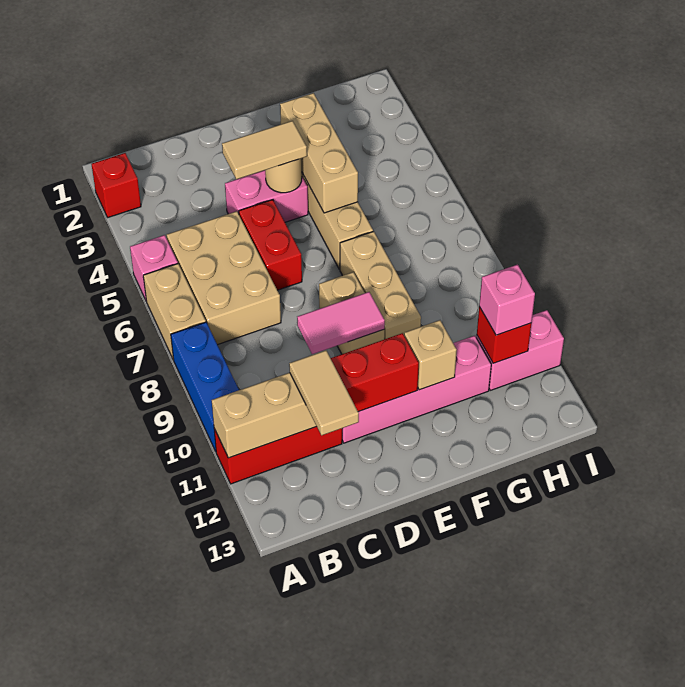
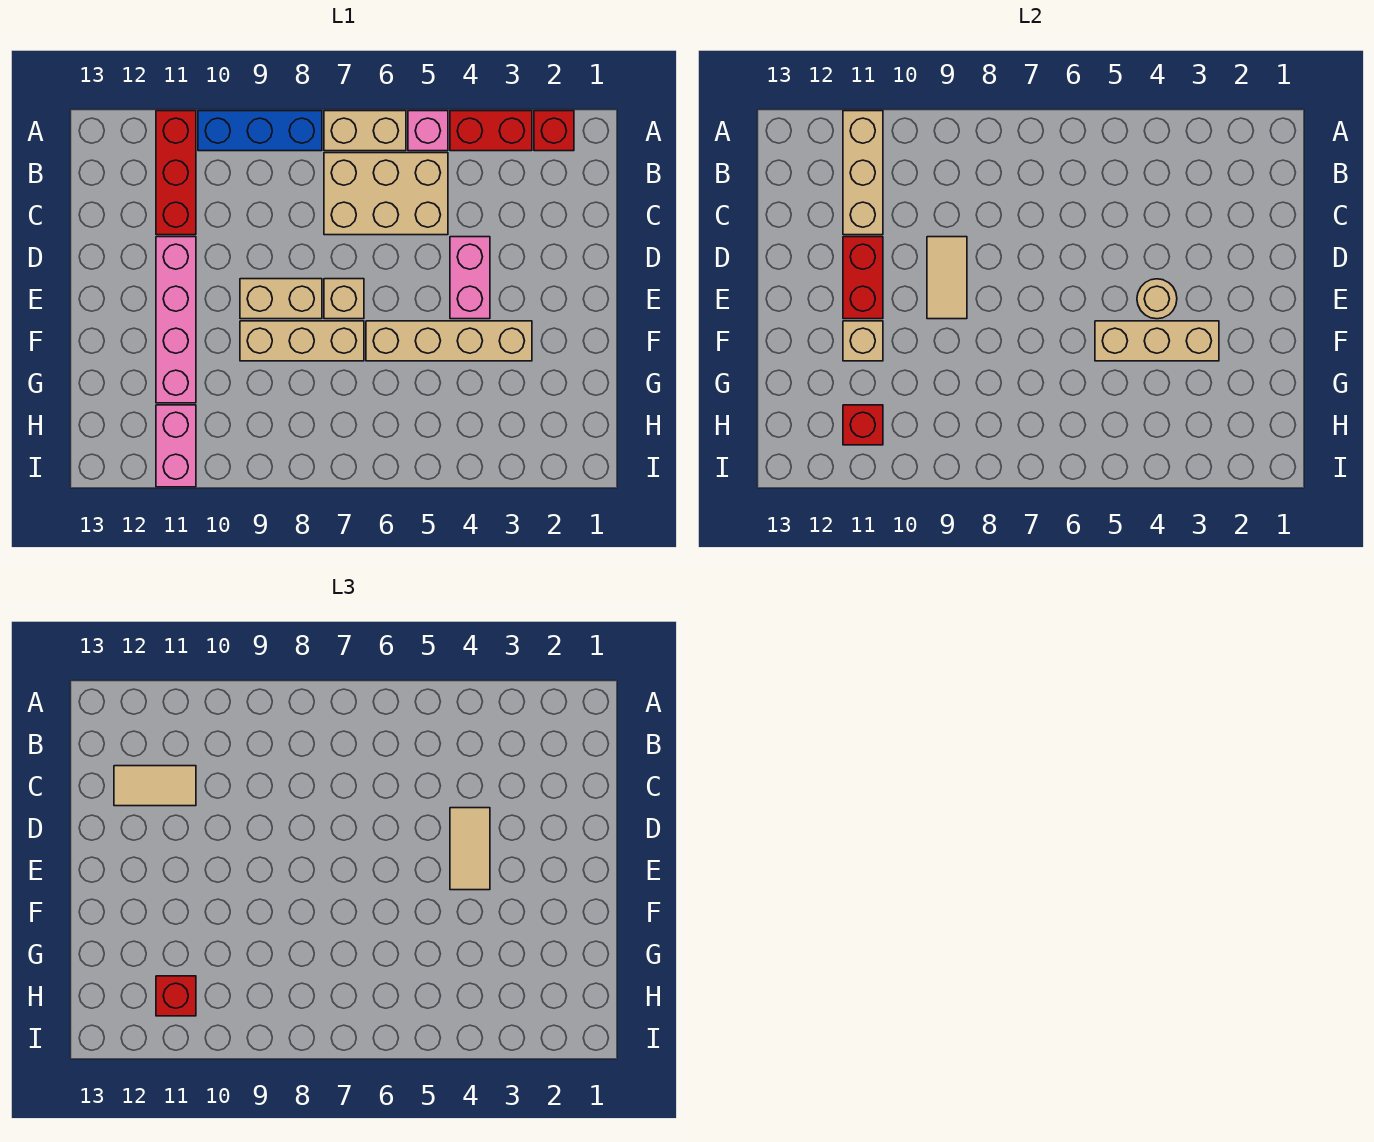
red 1x2 brick [239,200,302,290] -> red 1x2 brick moved to [450,111,532,151]
pink 1x2 tile [297,292,385,354] -> tan 1x2 tile [927,237,967,319]
none -> tan 1x1 brick [324,279,364,319]
pink 1x1 brick [479,265,535,335] -> red 1x1 brick [156,976,196,1016]

